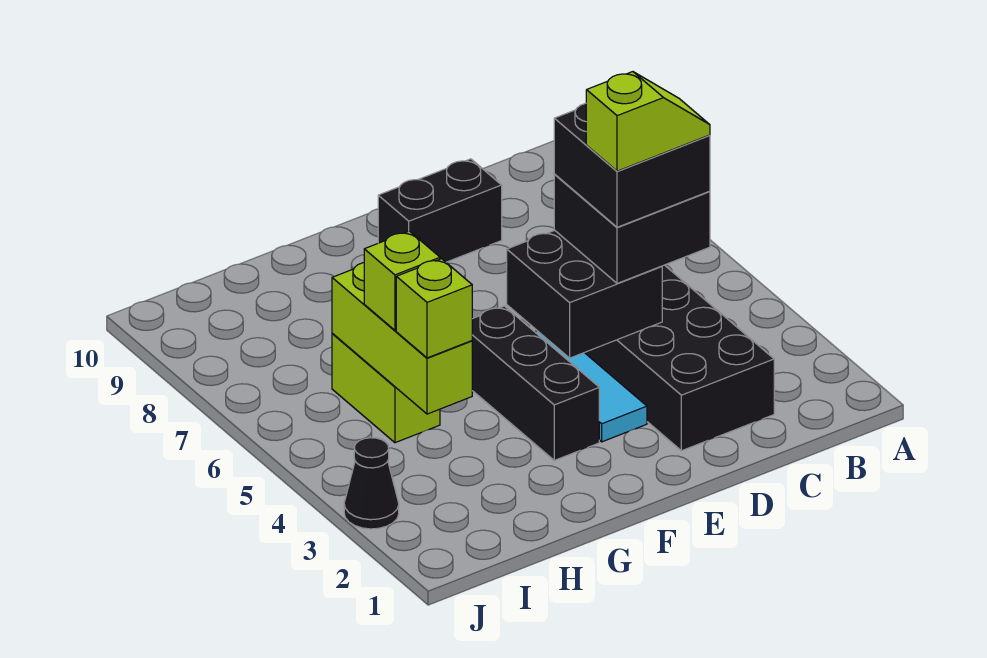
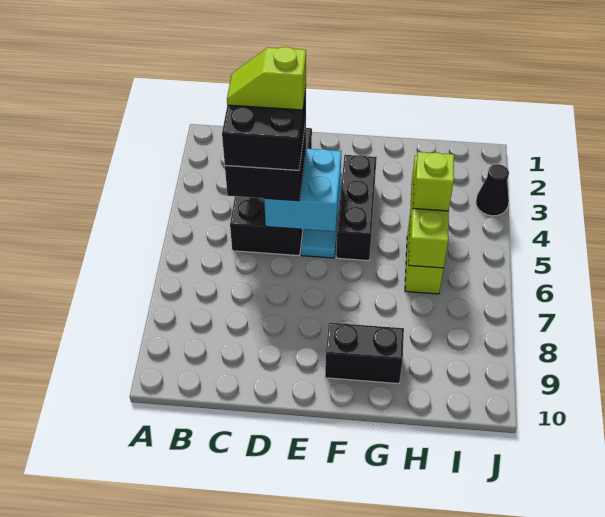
black 2x2 brick [507,230,662,358] -> cyan 2x2 brick [264,149,342,232]
black 1x2 brick [378,159,502,262] -> black 1x2 brick moved to [325,323,404,384]
lime 1x1 brick [396,259,472,358] -> none

